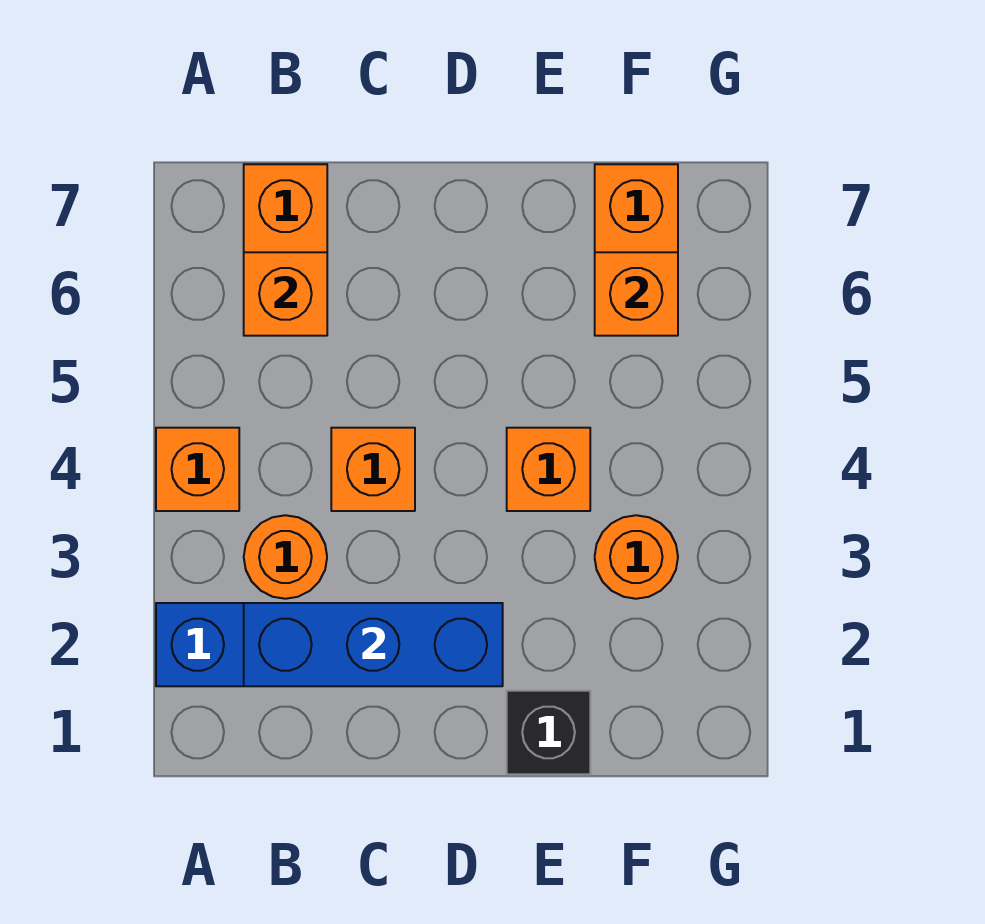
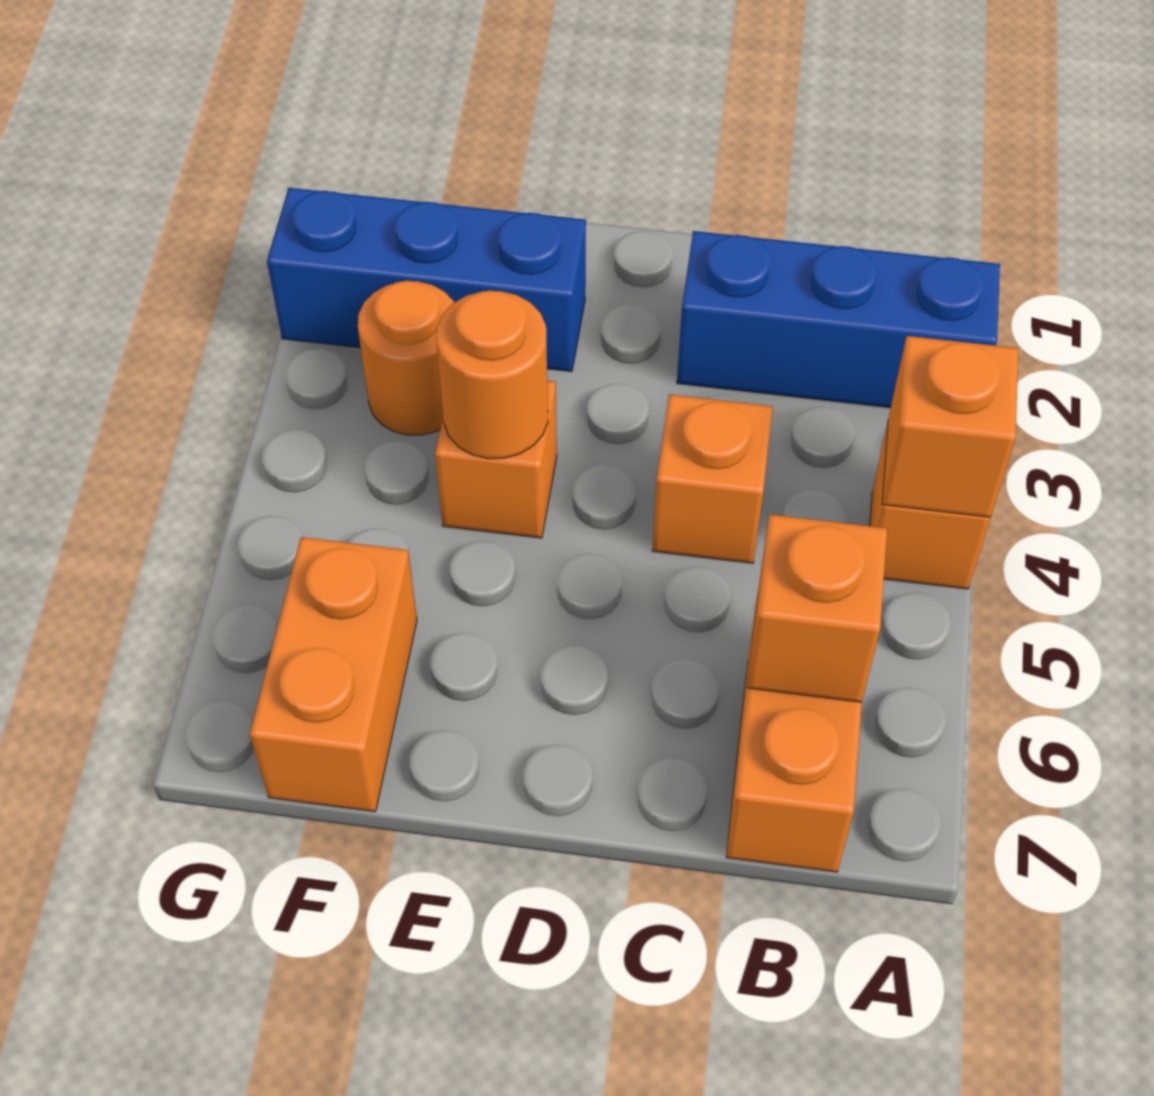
blue 1x3 brick [244,603,503,686] -> blue 1x3 brick moved to [267,188,586,372]
orange 1x1 round brick [244,515,327,599] -> orange 1x1 round brick moved to [436,290,548,459]
black 1x1 brick [507,691,590,774] -> none
orange 1x1 brick [595,252,678,336] -> orange 1x1 brick moved to [882,336,1018,517]

